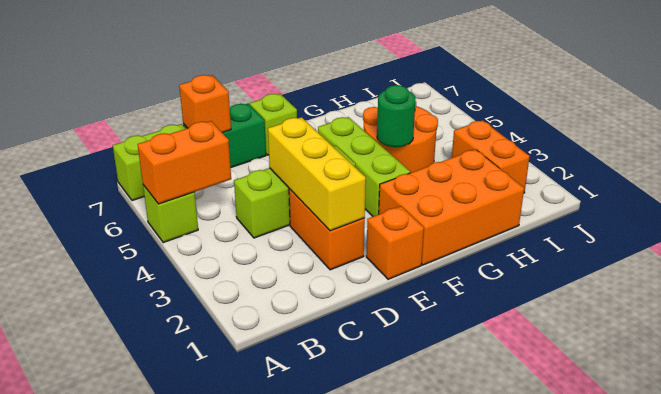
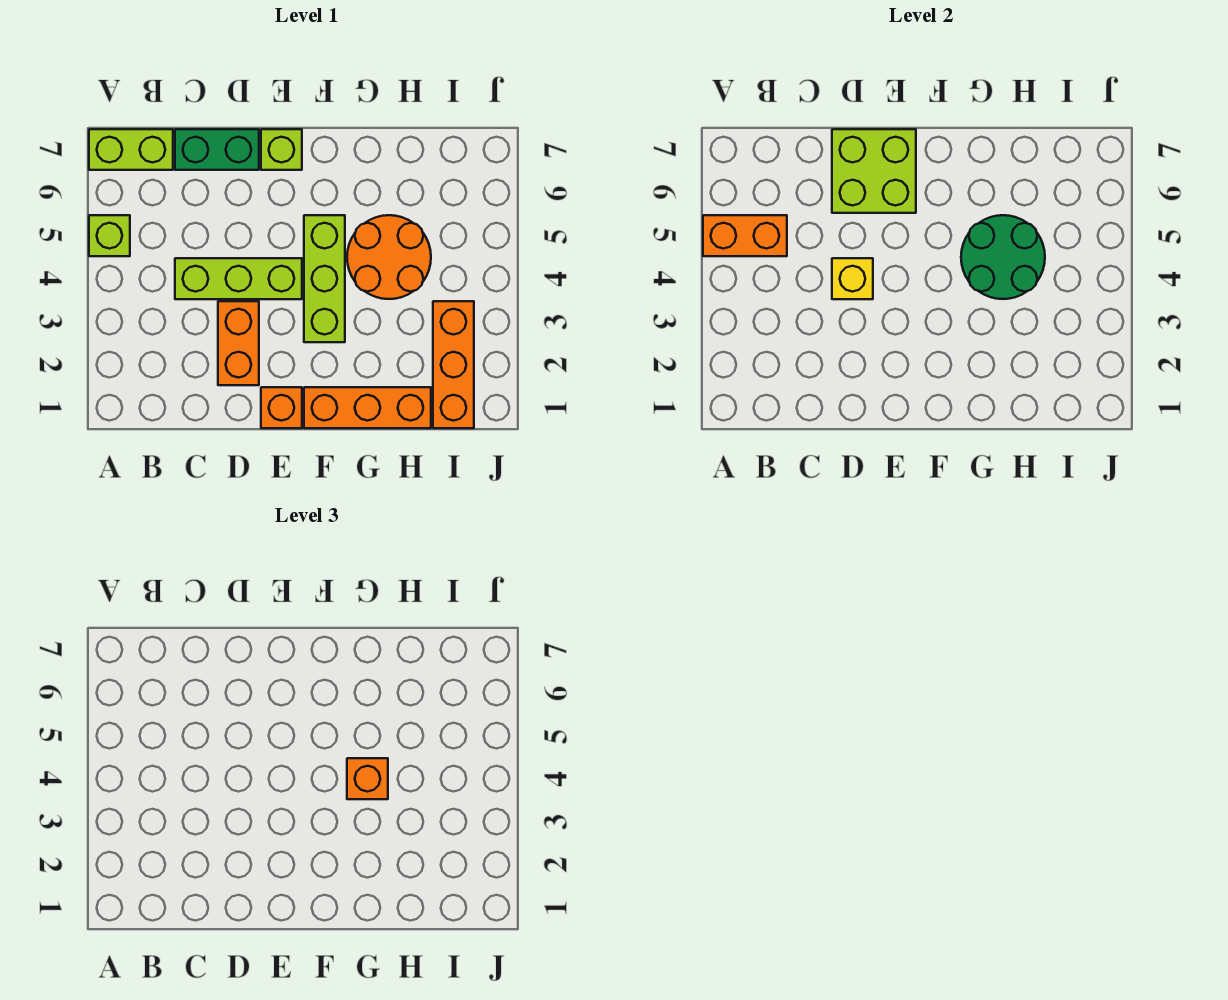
orange 1x1 brick [179,75,231,133] -> orange 1x1 brick moved to [347,758,388,799]
yellow 1x3 brick [268,117,366,231] -> yellow 1x1 brick [832,258,873,299]
none -> lime 2x2 brick [832,129,916,213]
orange 2x3 brick [379,149,524,265] -> orange 1x3 brick [304,387,431,428]
green 1x1 round brick [377,85,415,147] -> green 2x2 round brick [961,215,1045,299]
orange 1x2 brick [452,120,530,193] -> orange 1x3 brick [433,301,474,428]

